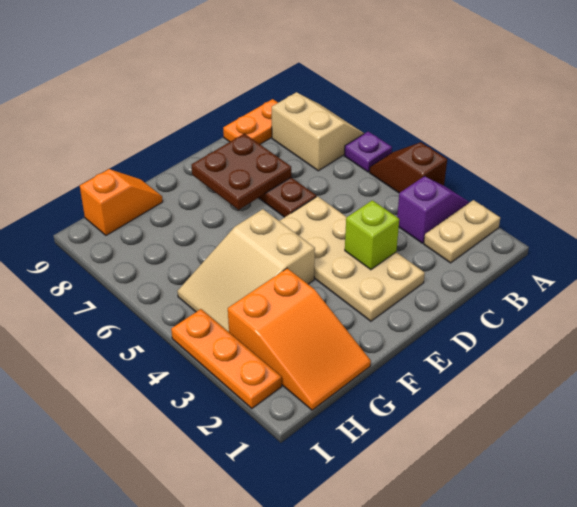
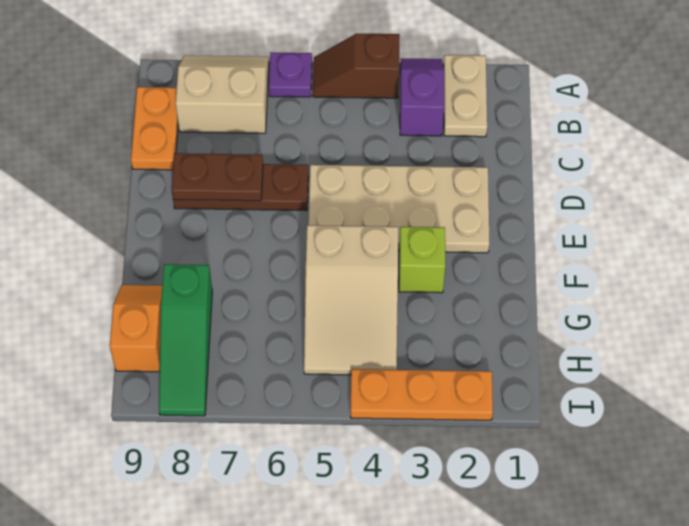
lime 1x1 brick [345,200,399,270] -> lime 1x1 brick moved to [399,227,445,293]
brown 2x2 plate [192,134,291,210] -> brown 1x2 plate [171,153,263,201]
orange 2x3 slope [228,268,371,410] -> none
none -> green 1x3 slope [159,264,212,416]

